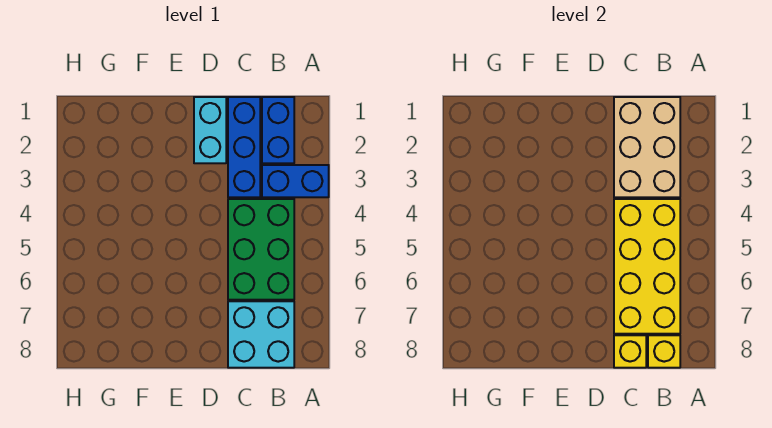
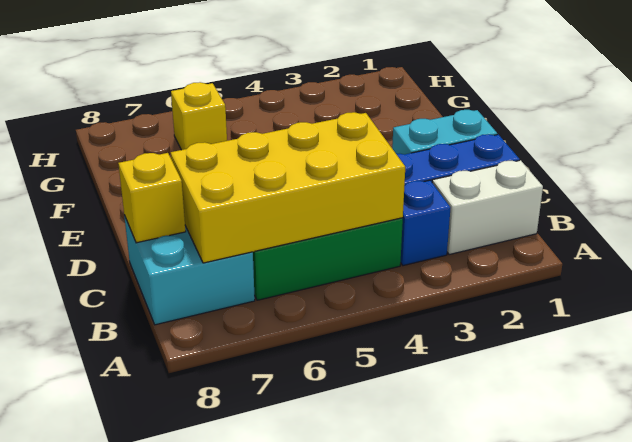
blue 1x2 brick [262,165,329,197] -> blue 1x1 brick [401,180,451,266]
blue 1x2 brick [262,97,294,163] -> white 1x2 brick [432,160,543,255]
tan 2x3 brick [614,97,680,197] -> none
yellow 1x1 brick [648,335,680,368] -> yellow 1x1 brick moved to [171,82,227,150]

